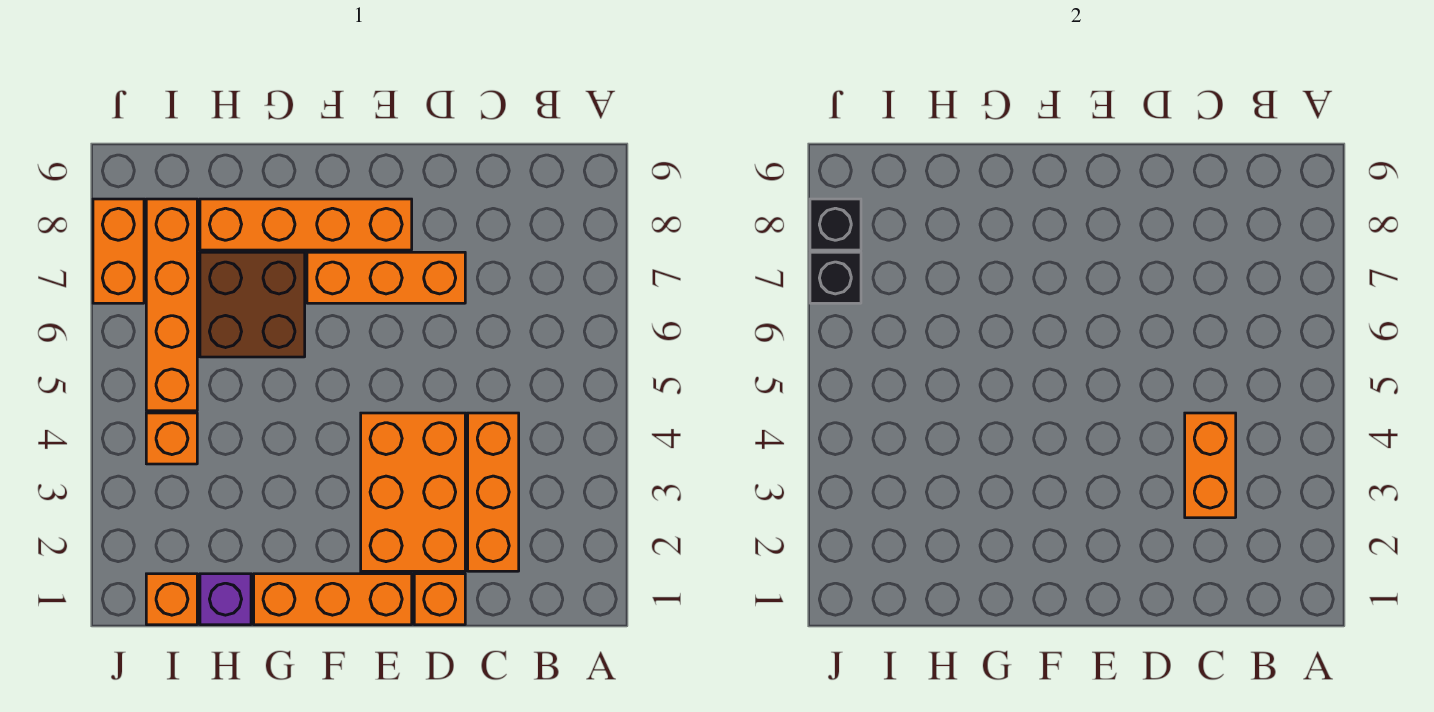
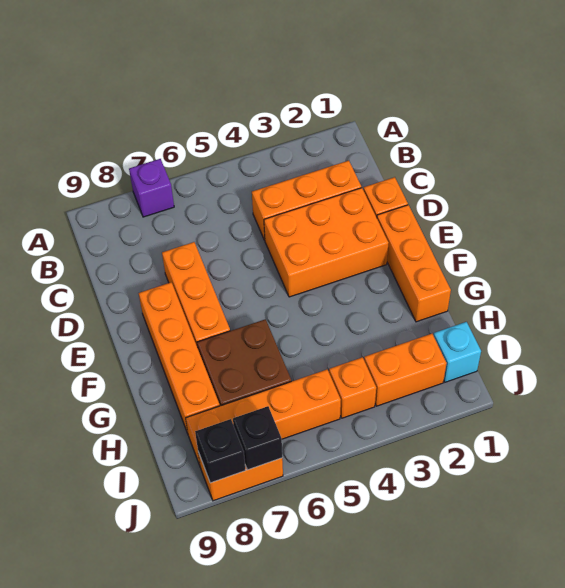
orange 1x2 brick [1185,413,1236,518] -> orange 1x2 brick moved to [364,334,447,406]
purple 1x1 brick [200,574,251,625] -> purple 1x1 brick moved to [129,159,174,217]
orange 1x1 brick [146,574,197,625] -> cyan 1x1 brick [434,322,481,382]

